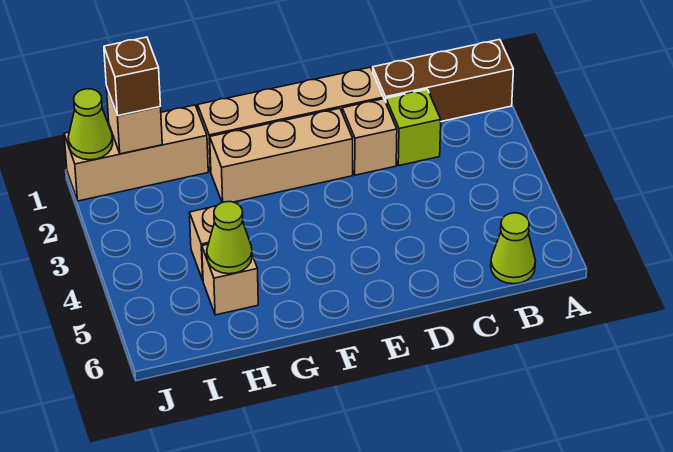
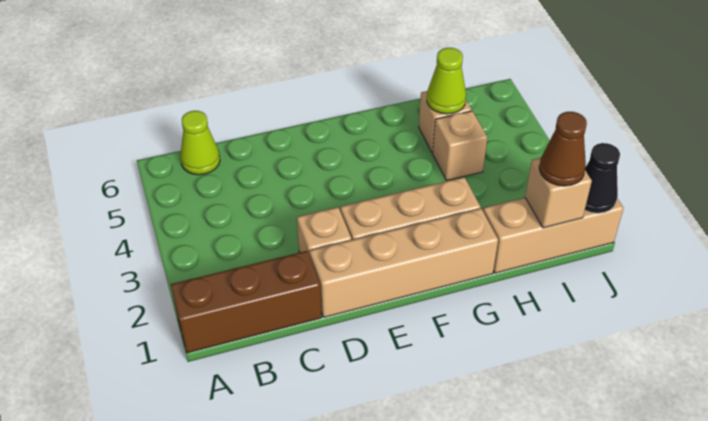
lime 1x1 brick [386,89,441,166] -> none
brown 1x1 brick [104,37,160,116] -> brown 1x1 cone [539,112,587,186]
lime 1x1 cone [68,89,113,160] -> black 1x1 cone [585,143,620,213]

